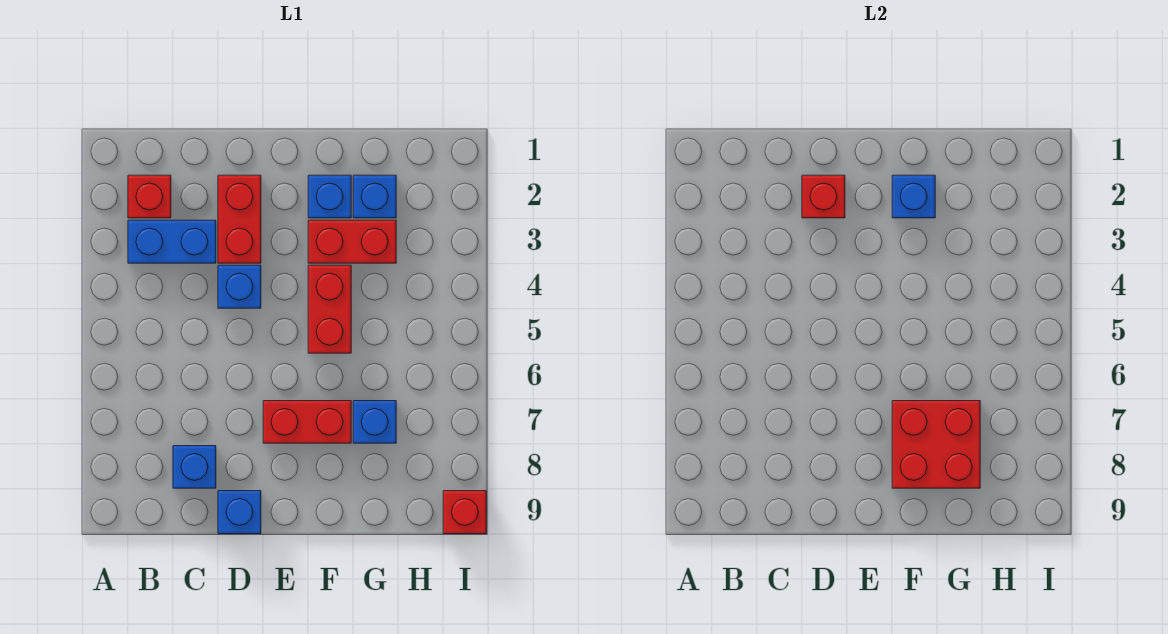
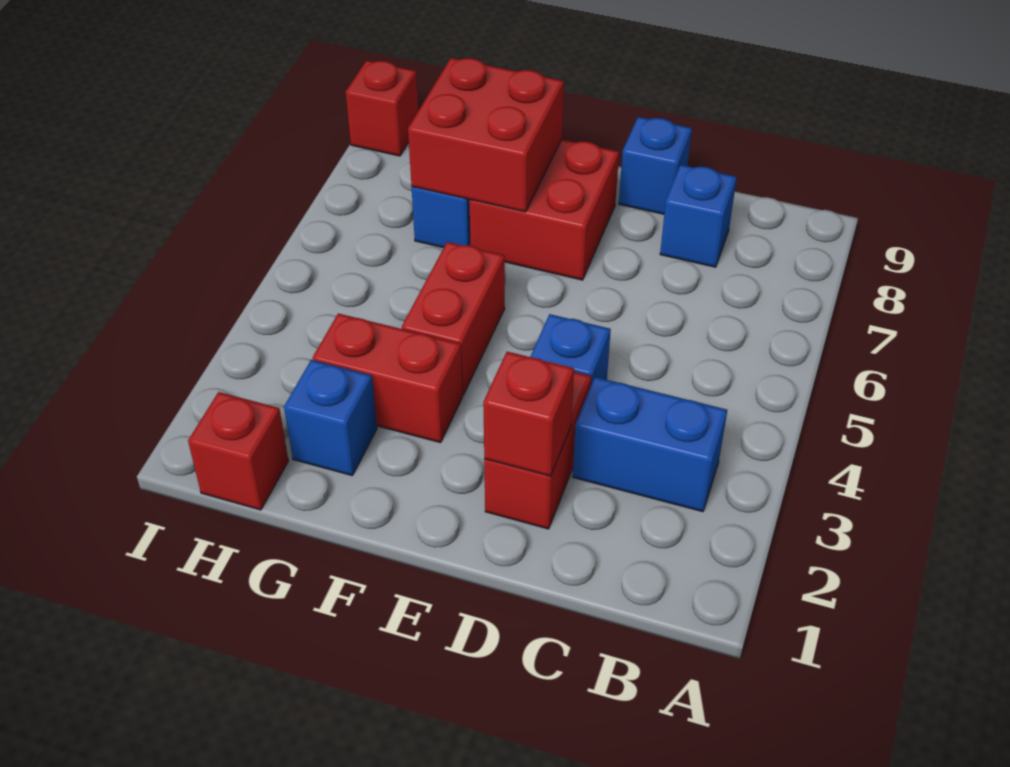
red 1x1 brick [128,175,171,218] -> red 1x1 brick moved to [188,392,288,510]
red 1x2 brick [263,401,351,443] -> red 2x2 brick [469,139,619,280]
blue 1x1 brick [308,175,351,218] -> none
blue 1x1 brick [892,175,935,218] -> none

